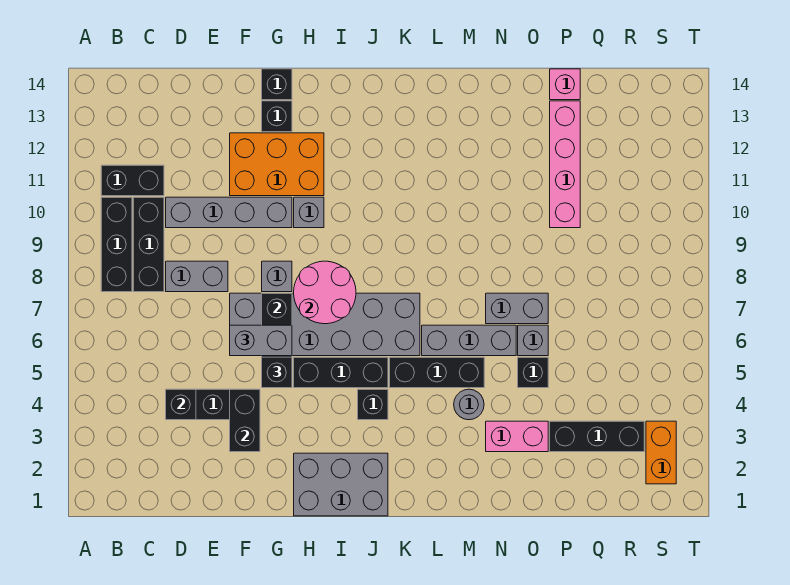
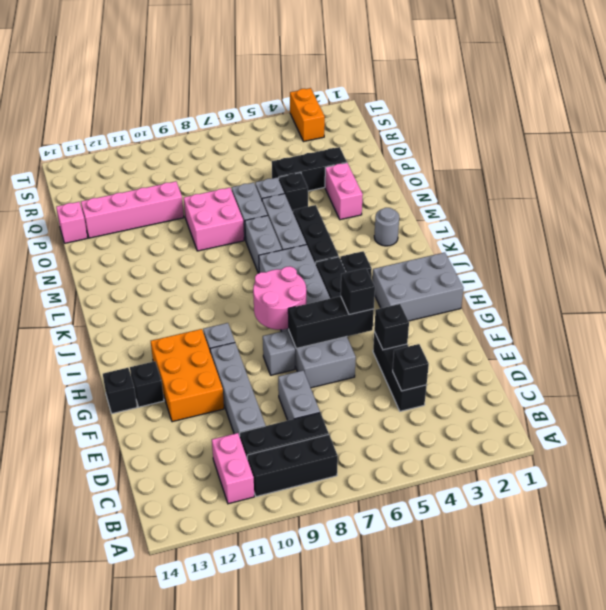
black 1x2 brick [101,165,164,196] -> pink 1x2 brick [212,433,254,504]
black 1x2 brick [230,389,260,452] -> black 1x1 brick [374,304,409,350]
grey 1x2 brick [230,325,292,356] -> grey 1x2 brick moved to [245,215,282,273]
grey 2x3 brick [294,453,388,516] -> grey 2x3 brick turned to [373,253,463,321]
grey 1x1 round brick [454,389,484,420] -> grey 1x1 round brick moved to [374,208,399,246]
none -> pink 2x2 brick [184,188,244,251]
black 1x3 brick [550,421,644,452] -> black 1x3 brick turned to [272,147,347,191]
orange 1x2 brick [646,421,676,484] -> orange 1x2 brick turned to [290,88,325,142]

